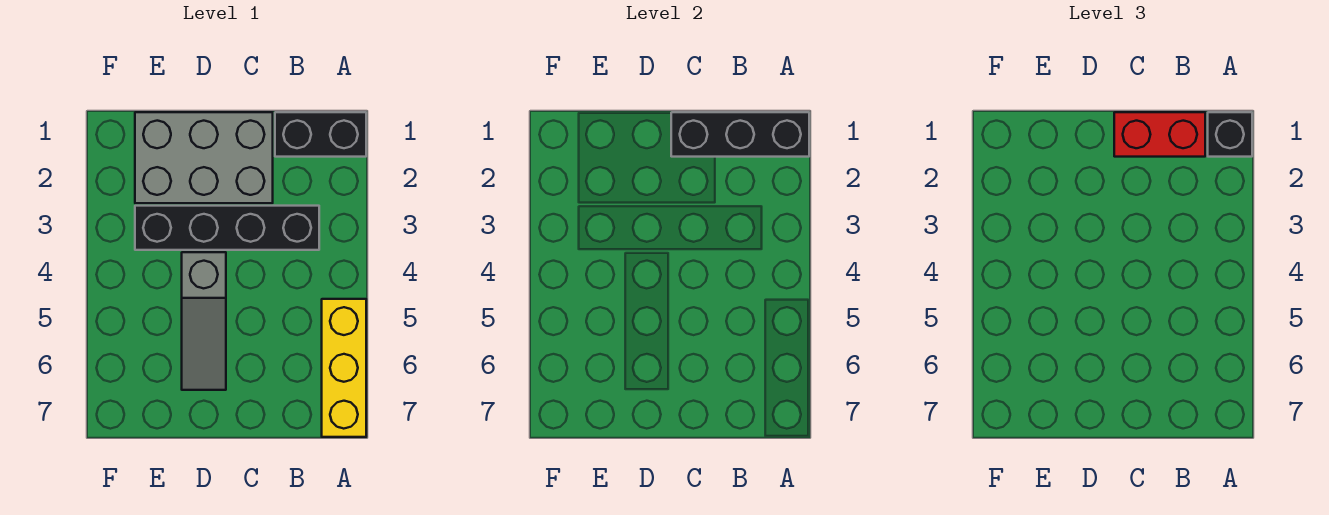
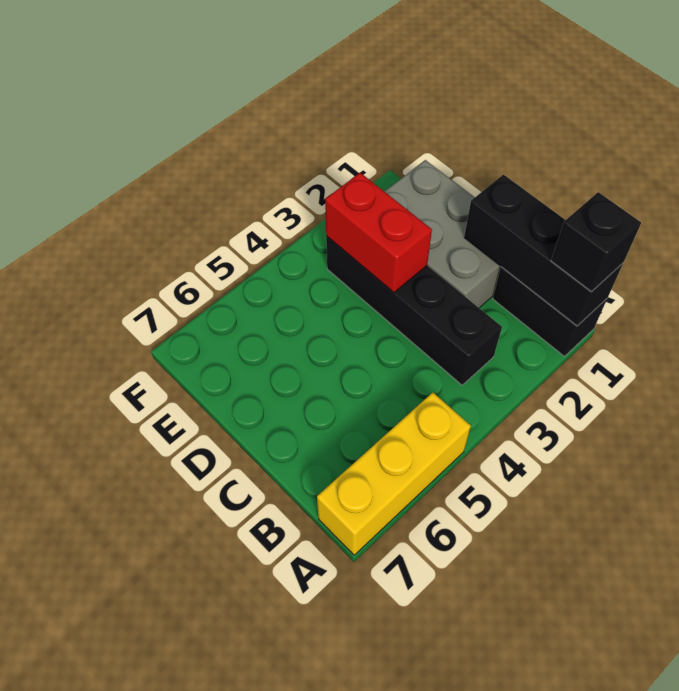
red 1x2 brick [1114,112,1205,157] -> red 1x2 brick moved to [325,173,432,292]
grey 1x3 slope [182,252,226,390] -> none

